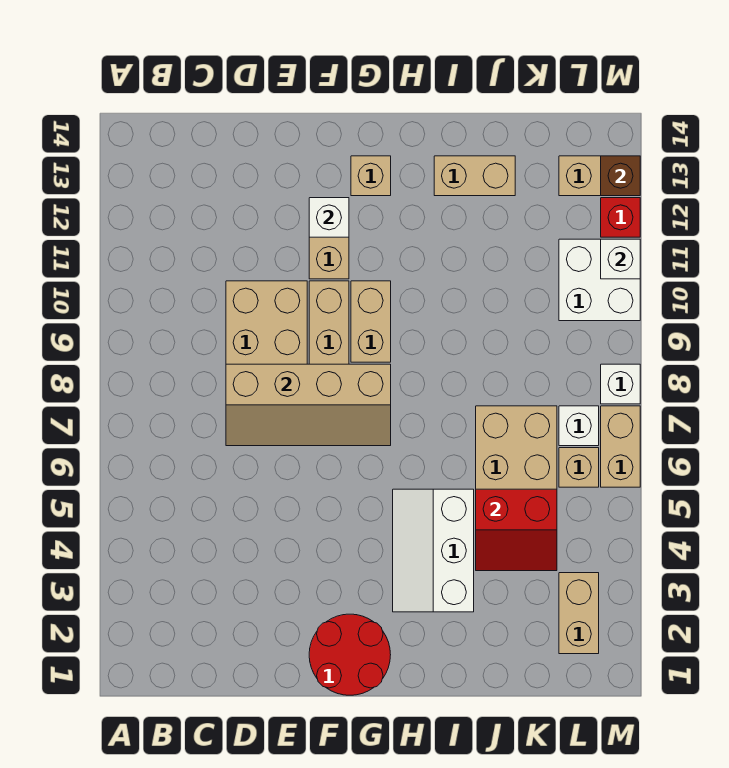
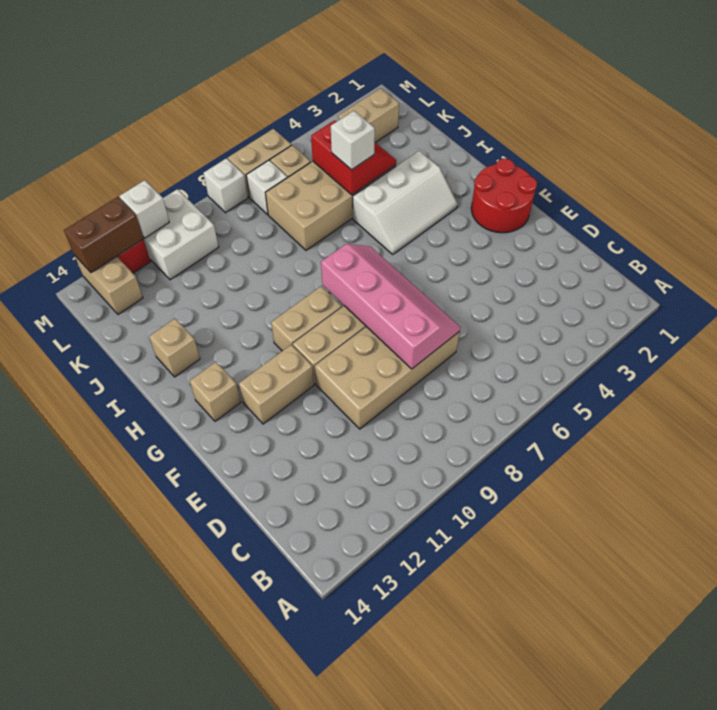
tan 2x4 slope [226,364,391,446] -> pink 2x4 slope [321,244,460,369]
white 1x1 brick [309,198,349,237] -> white 1x1 brick moved to [331,111,375,170]
tan 1x2 brick [434,156,515,196] -> tan 1x1 brick [149,319,200,377]
brown 1x1 brick [601,156,640,196] -> brown 1x2 brick [64,197,143,273]

